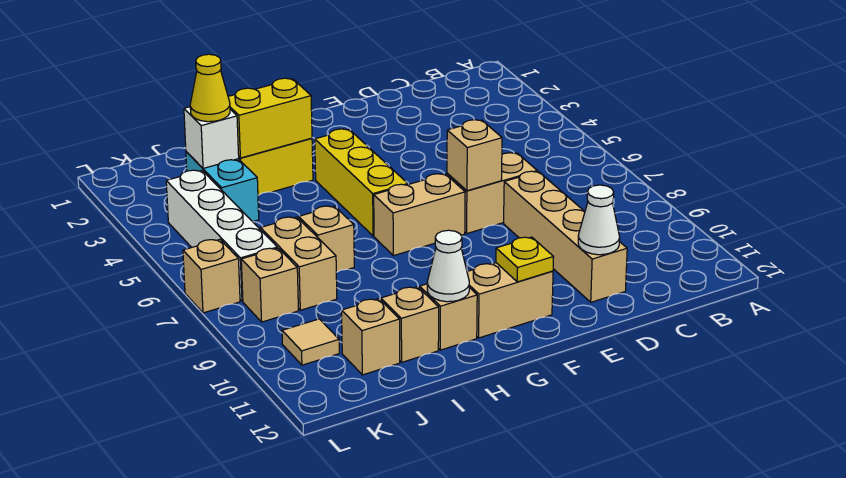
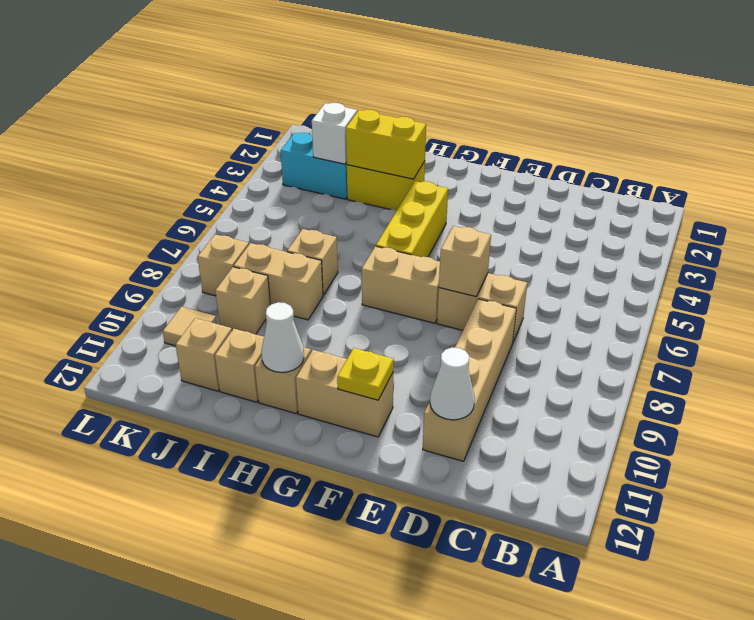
cyan 1x2 brick [186,152,259,222] -> cyan 1x2 brick turned to [281,133,347,199]
yellow 1x1 cone [190,54,230,122] -> none
tan 1x2 brick [261,217,337,310] -> tan 1x2 brick turned to [234,243,323,320]
white 1x4 brick [166,170,277,301] -> none
tan 1x1 brick [183,239,240,313] -> tan 1x1 brick moved to [215,267,270,334]

